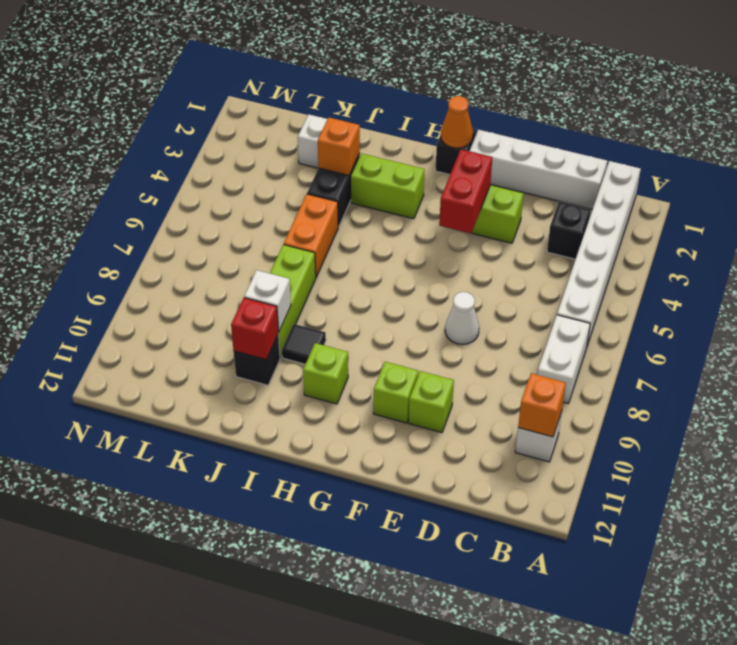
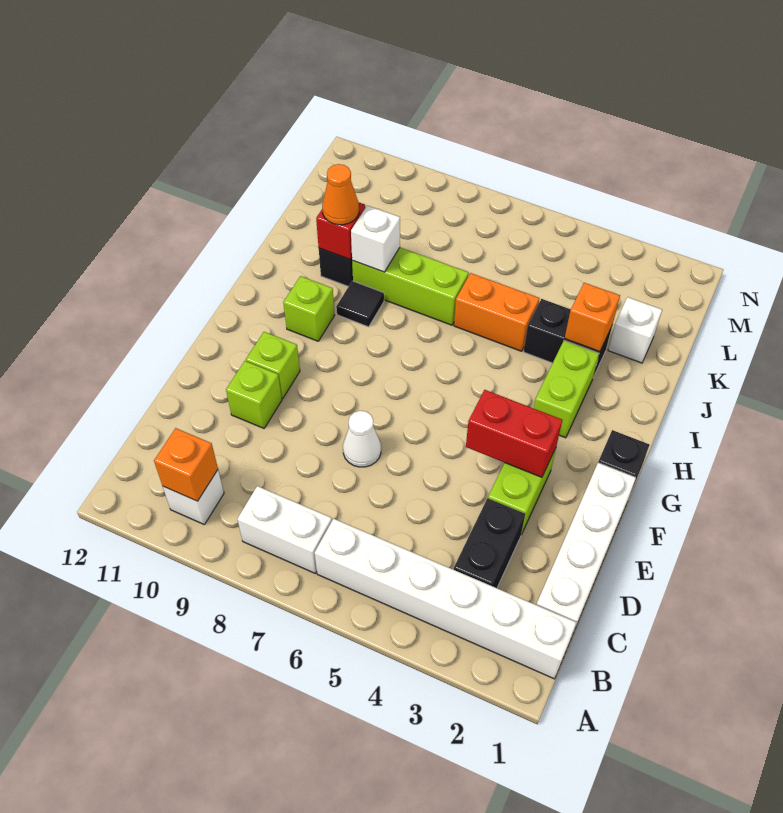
black 1x1 brick [547,202,591,259] -> black 1x2 brick [454,498,525,588]
orange 1x1 cone [441,96,473,148] -> orange 1x1 cone moved to [322,164,359,225]

